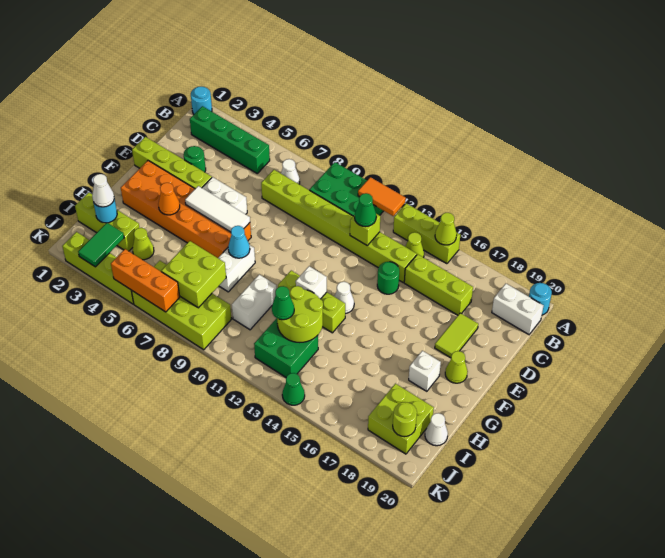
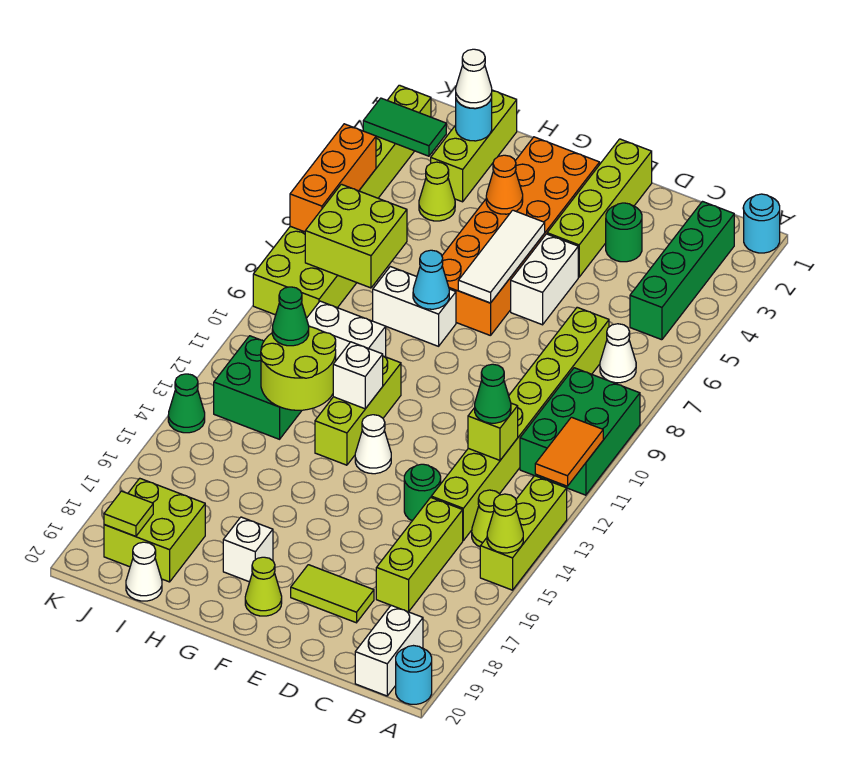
lime 1x1 round brick [393,402,417,437] -> lime 1x1 tile [104,491,153,536]

